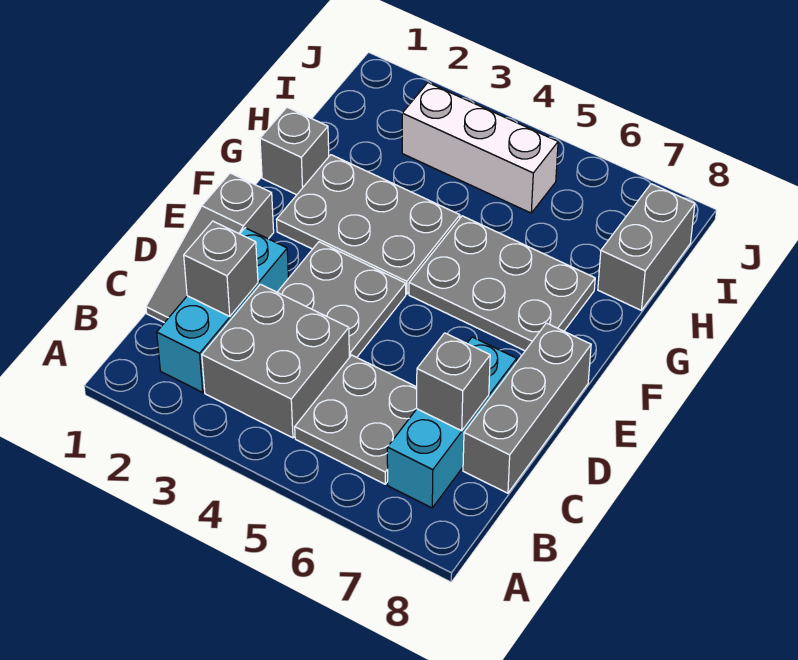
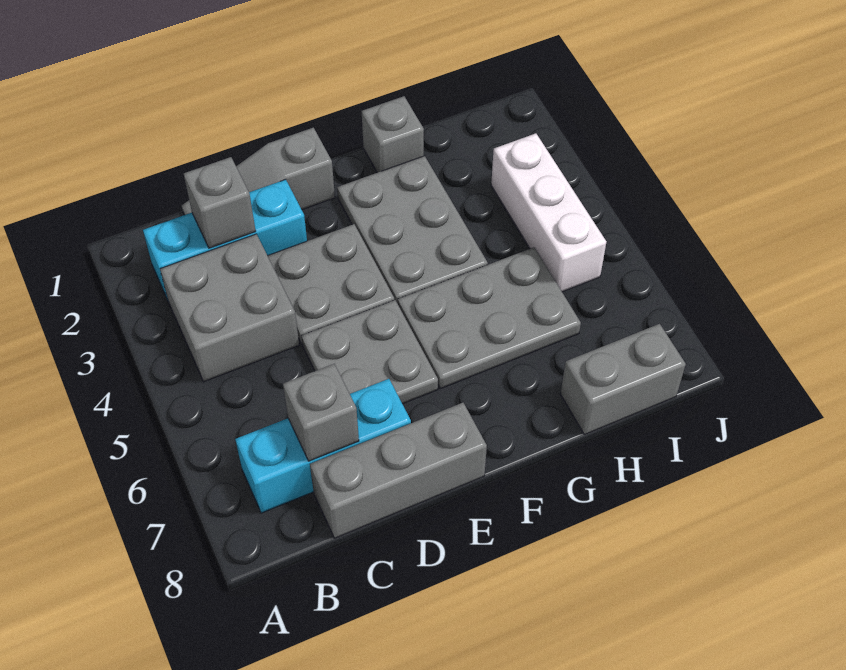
grey 2x2 plate [295,355,417,484] -> grey 2x2 plate moved to [301,300,438,404]
grey 2x3 plate [409,216,595,351] -> grey 2x3 plate turned to [398,247,581,389]

